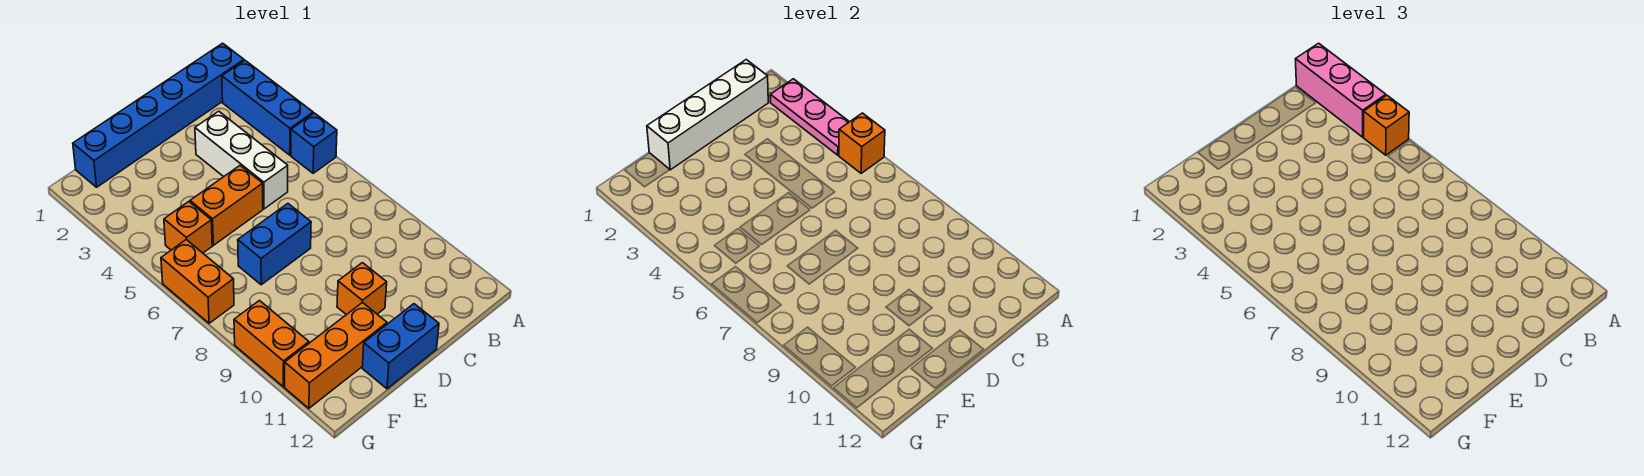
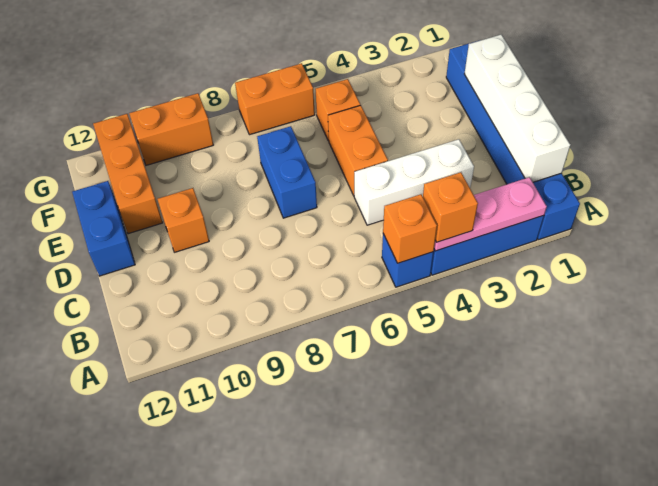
pink 1x3 brick [1295,43,1386,137] -> none

